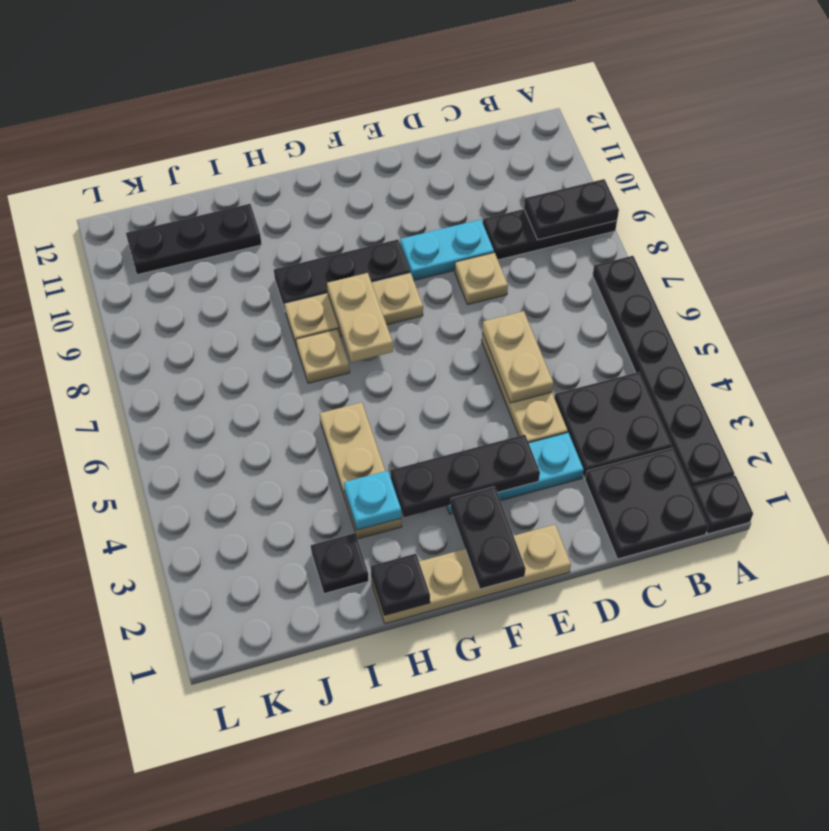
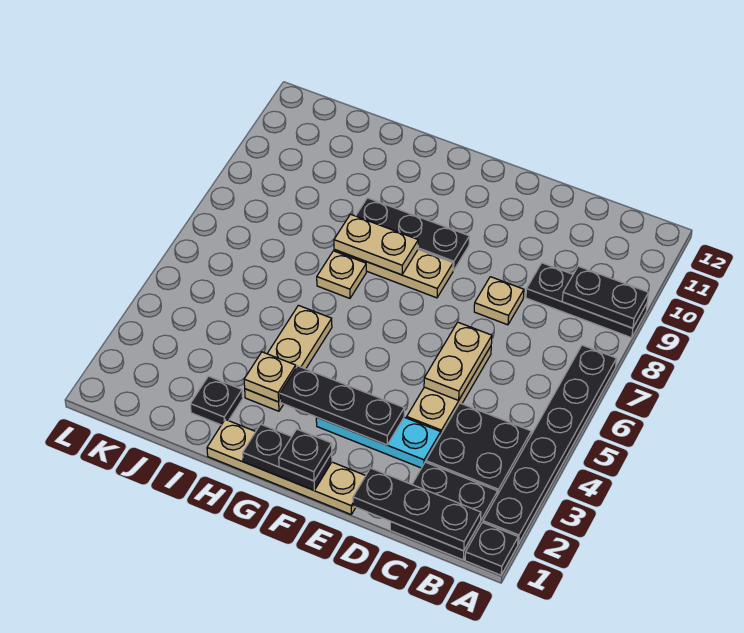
cyan 1x2 plate [400,219,494,280] -> none
black 1x2 plate [451,487,526,589] -> black 1x2 plate turned to [243,424,332,490]
tan 1x2 plate [327,273,393,362] -> tan 1x2 plate turned to [334,214,418,275]
black 1x1 plate [371,554,430,616] -> black 1x1 plate moved to [279,429,332,481]
cyan 1x1 plate [344,471,401,530] -> tan 1x1 plate [244,352,296,402]
black 1x3 plate [126,204,262,275] -> black 1x3 plate moved to [353,468,481,551]

